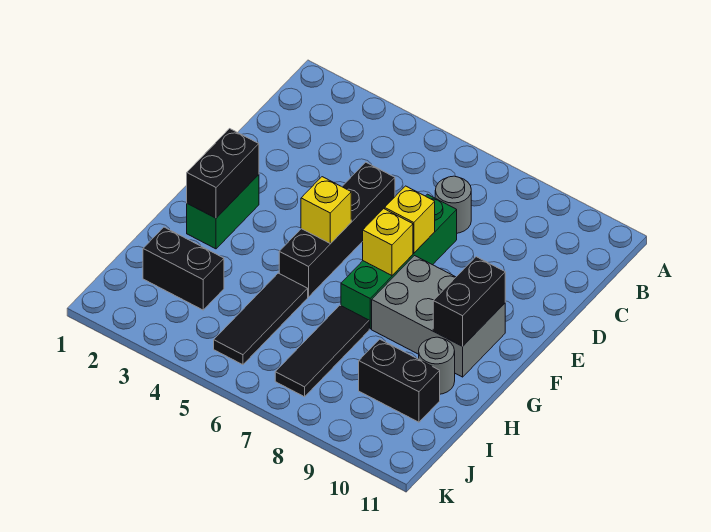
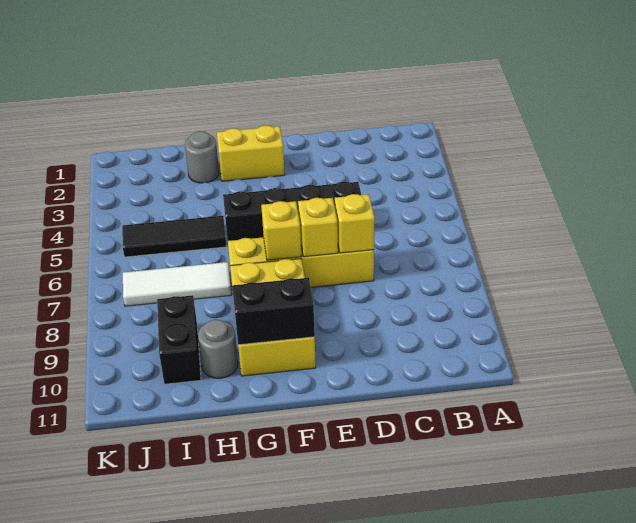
grey 1x1 round brick [435,176,471,233] -> grey 1x1 round brick moved to [185,131,219,183]
green 1x4 brick [341,194,457,329] -> yellow 1x4 brick [228,237,374,287]
green 1x2 brick [187,175,259,249] -> yellow 1x2 brick [217,126,285,181]
black 1x2 brick [187,129,259,218] -> none
yellow 1x1 brick [301,177,351,244] -> yellow 1x1 brick moved to [334,194,375,253]
grey 2x3 brick [372,256,505,377] -> yellow 2x3 brick [230,259,316,376]
black 1x3 tile [275,305,369,397] -> white 1x3 tile [123,262,231,306]
black 1x2 brick [143,227,224,310] -> none

